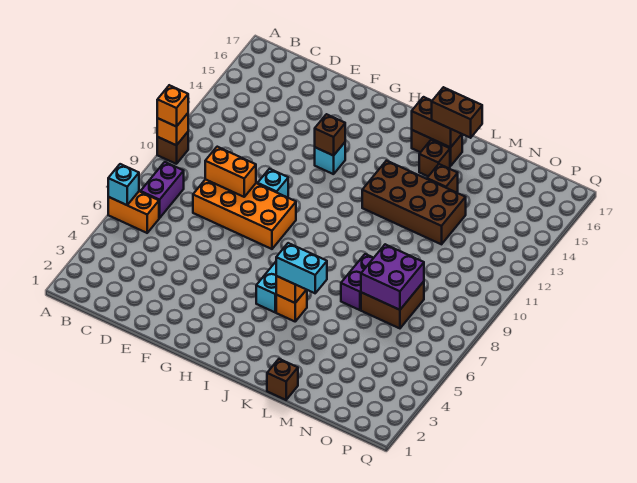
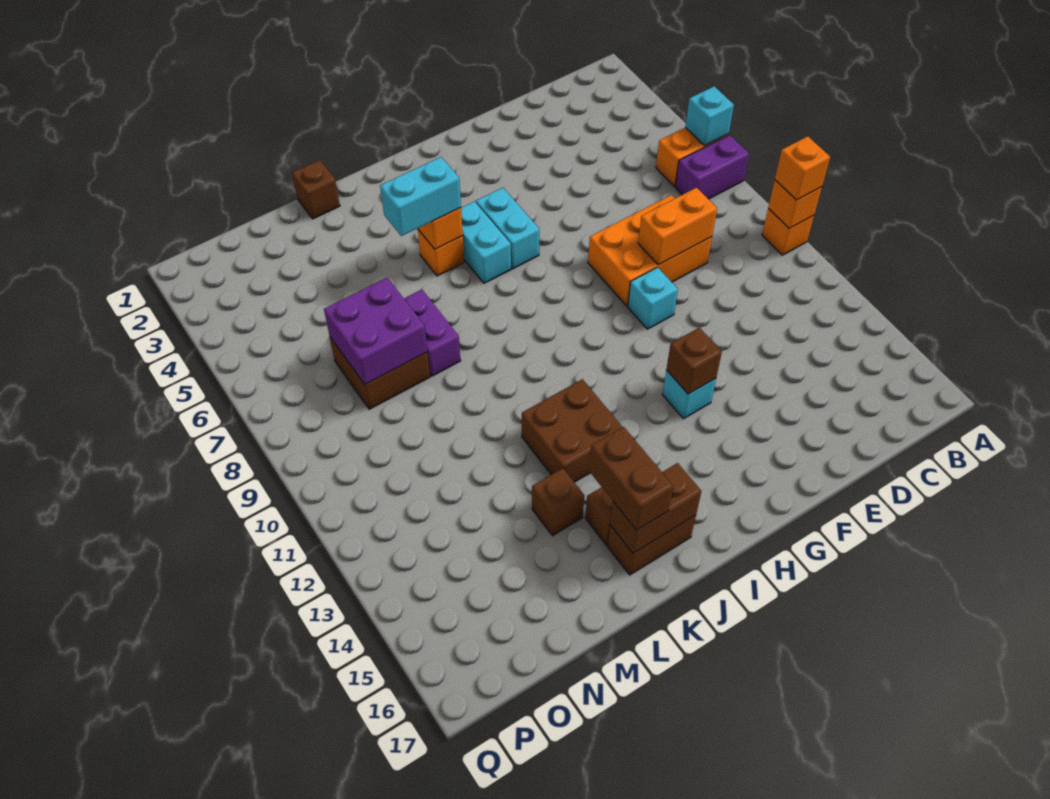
brown 1x1 brick [157,132,188,164] -> orange 1x1 brick [762,209,814,255]
purple 1x2 brick [141,162,184,218] -> purple 1x2 brick turned to [675,135,749,199]
orange 2x4 brick [193,179,296,249] -> orange 2x3 brick [588,195,712,306]
none -> cyan 1x2 brick [476,188,539,269]
brown 2x4 brick [362,161,466,244] -> brown 2x2 brick [522,379,622,482]
brown 1x2 brick [432,87,482,138] -> brown 1x2 brick turned to [589,427,673,530]

